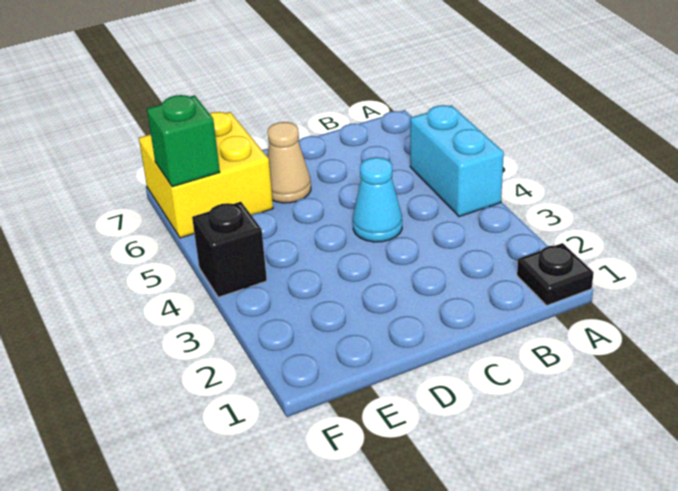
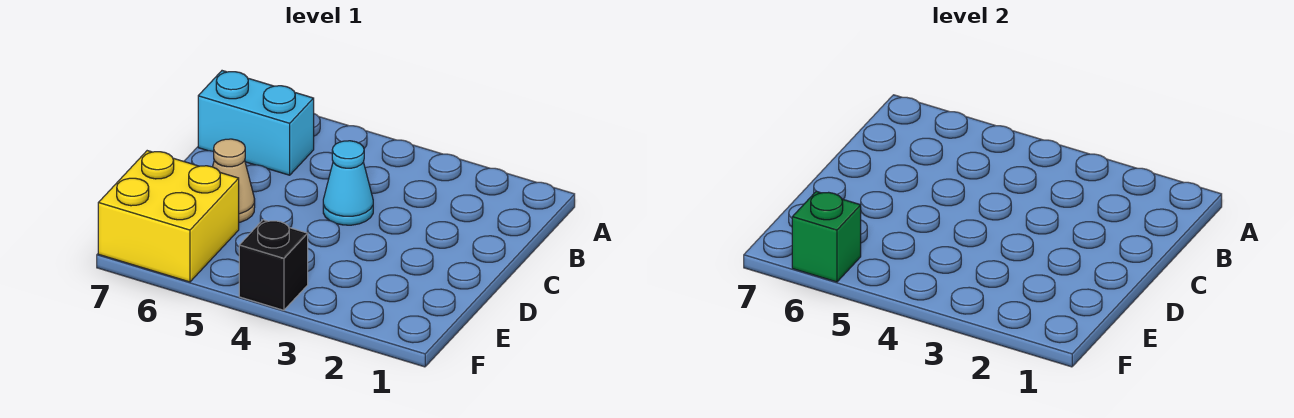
black 1x1 plate [517,243,594,305] -> none
cyan 1x2 brick [410,105,504,217] -> cyan 1x2 brick moved to [198,71,314,175]

